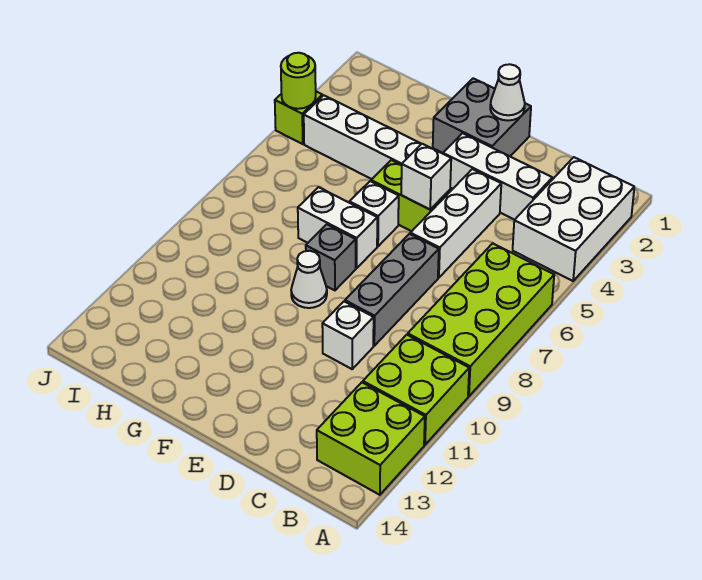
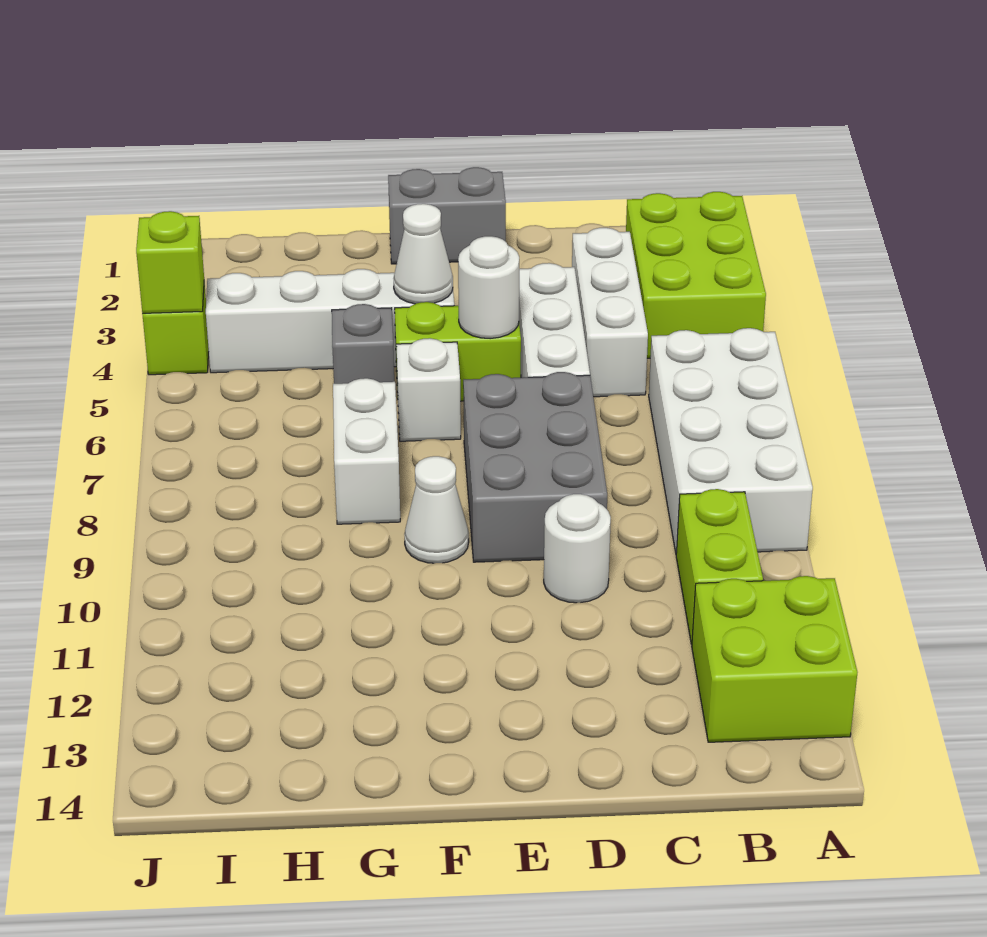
white 2x3 brick [513,157,634,281] -> lime 2x3 brick [626,192,766,358]
lime 2x4 brick [408,243,554,396] -> white 2x4 brick [649,328,813,553]
lime 2x2 brick [363,335,469,445] -> lime 1x2 brick [676,489,763,644]
white 1x3 brick [443,133,552,220] -> white 1x3 brick turned to [572,228,648,397]
grey 1x3 brick [345,234,439,346] -> grey 2x3 brick [463,372,607,562]
white 1x1 brick [322,302,374,369] -> white 1x1 round brick [544,494,611,603]
grey 2x2 brick [433,78,531,156] -> grey 1x2 brick [388,167,506,264]
white 1x1 cone [490,64,525,121] -> white 1x1 cone moved to [394,204,453,304]
white 1x1 brick [401,144,451,209] -> white 1x1 round brick [458,236,519,339]
white 1x2 brick [298,187,377,268] -> white 1x2 brick turned to [333,378,400,524]
grey 1x1 brick [306,224,356,290] -> grey 1x1 brick moved to [332,304,394,384]
lime 1x1 round brick [281,53,316,109] -> lime 1x1 brick [136,211,204,313]

